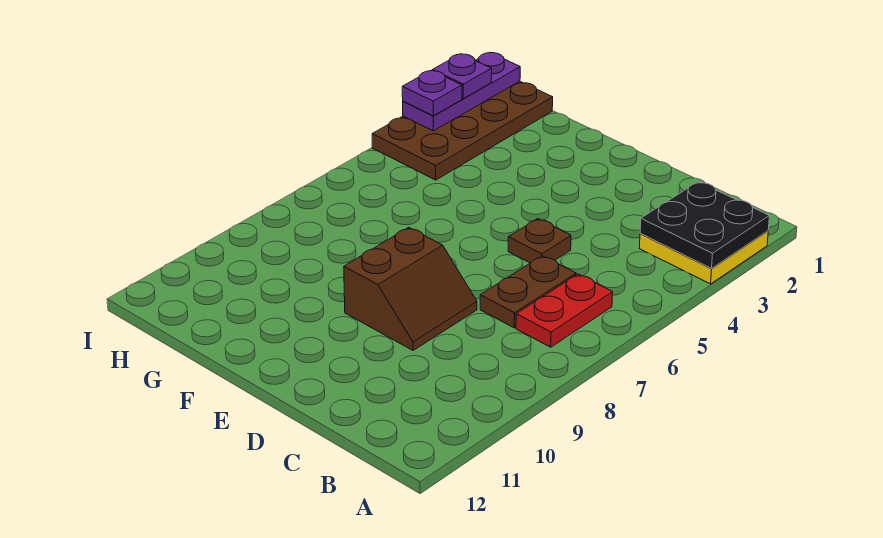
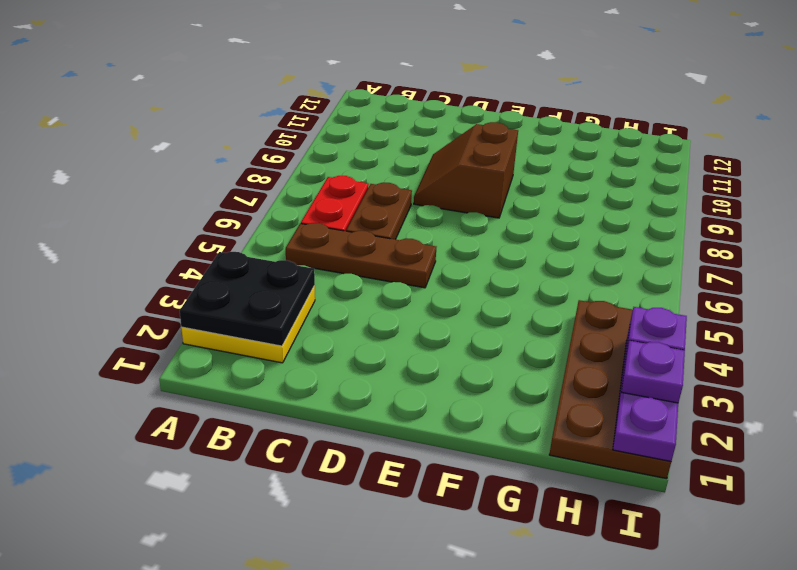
brown 1x1 plate [508,219,571,263] -> brown 1x3 plate [286,223,436,288]

